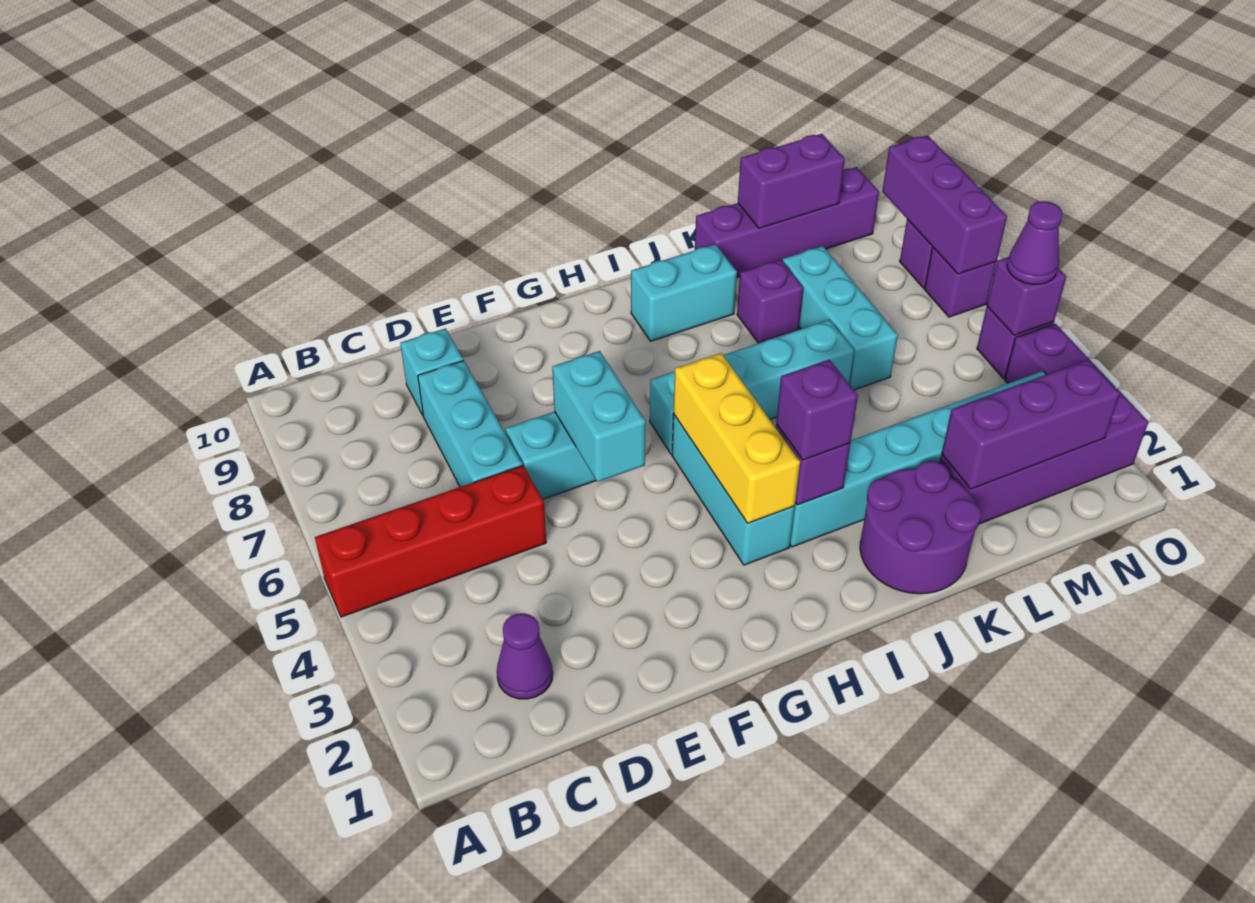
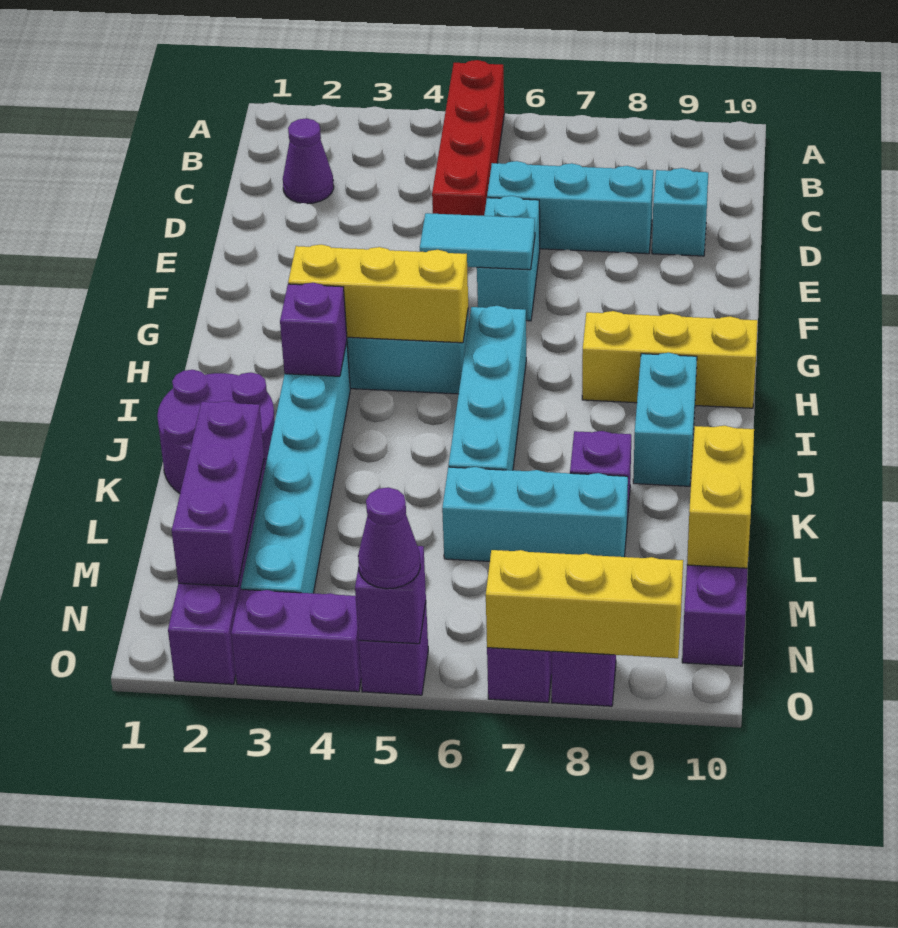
cyan 1x2 brick [552,351,646,482] -> cyan 1x2 tile [420,213,535,270]
none -> yellow 1x3 brick [582,311,758,408]
purple 1x1 brick [776,360,858,460] -> none
purple 1x2 brick [738,134,845,228] -> yellow 1x2 brick [687,426,754,568]
purple 1x3 brick [882,135,1007,274] -> yellow 1x3 brick [486,550,683,658]

